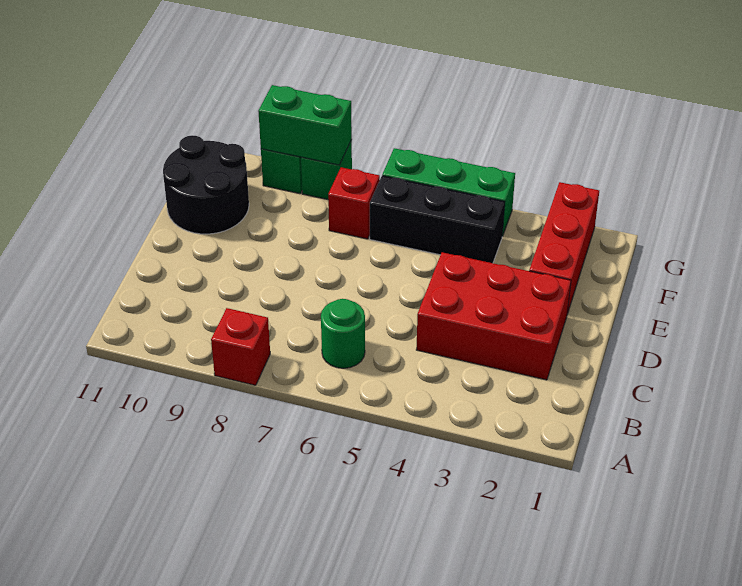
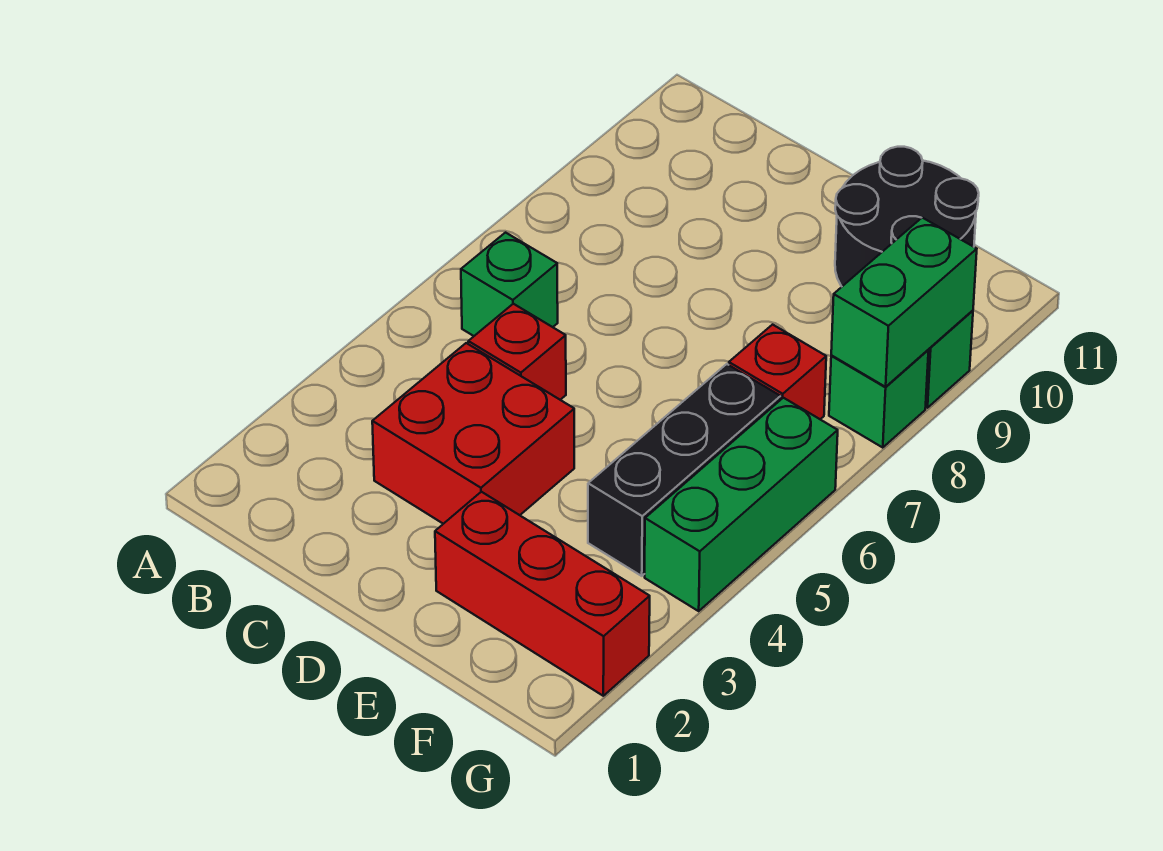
red 1x1 brick [211,308,270,385] -> red 1x1 brick moved to [468,304,566,400]
green 1x1 round brick [321,299,365,368] -> green 1x1 brick [461,233,558,336]
red 2x3 brick [416,252,571,380] -> red 2x2 brick [372,343,574,524]

